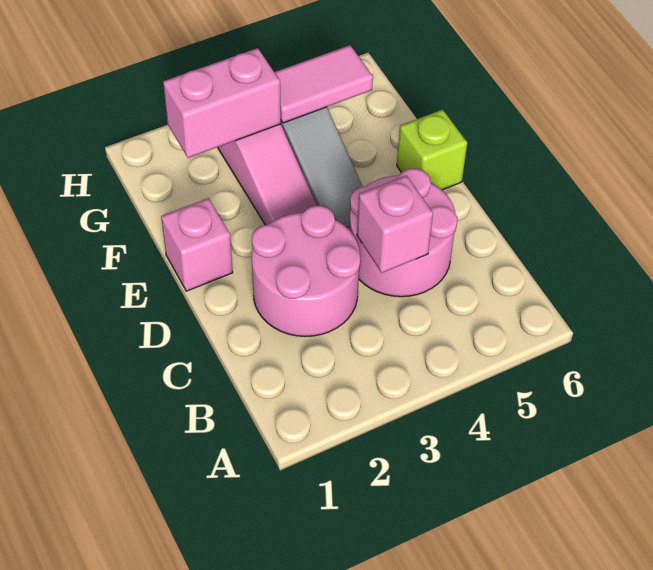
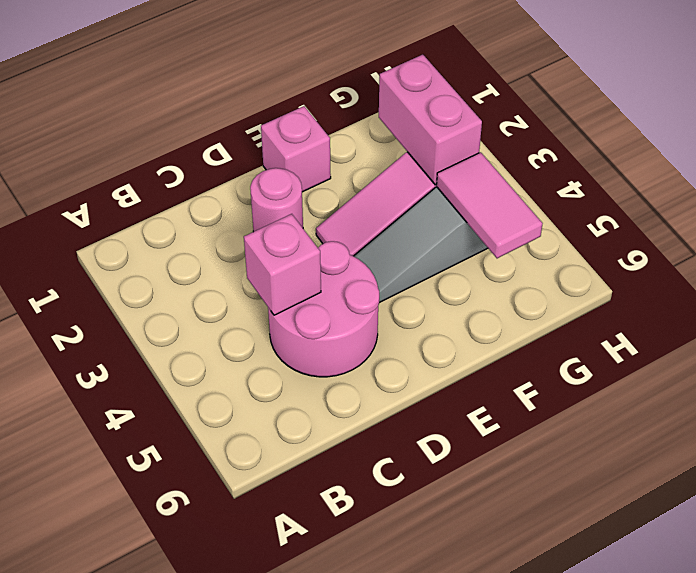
pink 2x2 round brick [252,206,360,337] -> pink 1x1 round brick [250,168,303,232]
lime 1x1 brick [397,110,467,190] -> none

